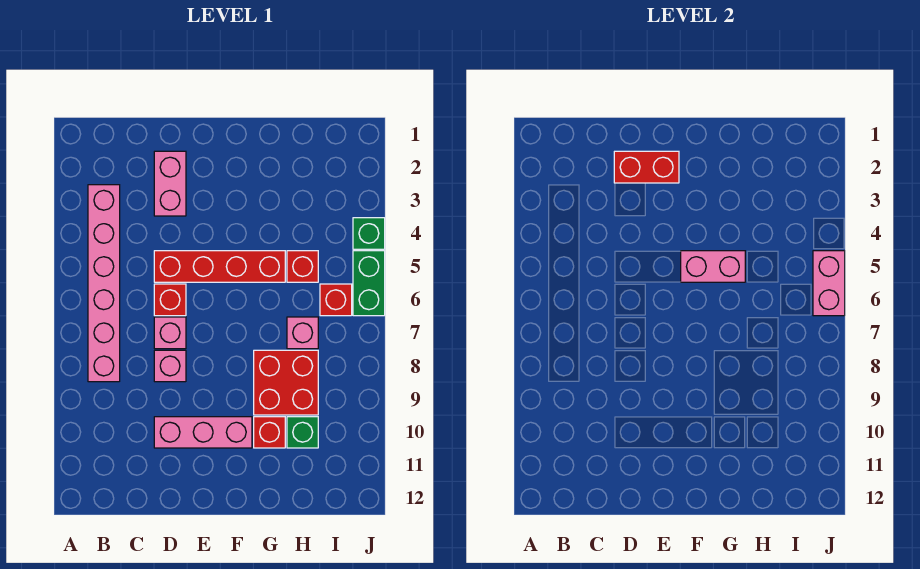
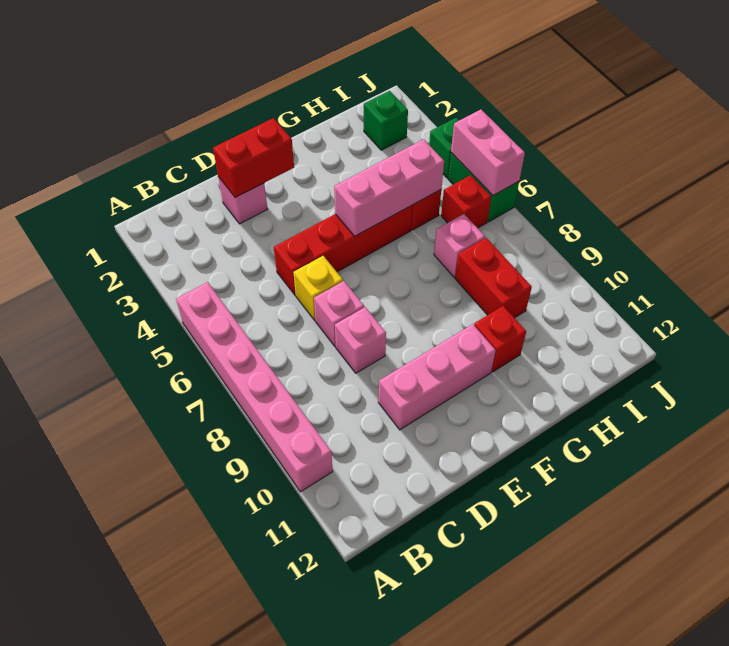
pink 1x6 brick [88,185,120,382] -> pink 1x6 brick moved to [176,282,333,492]
pink 1x2 brick [154,151,186,216] -> pink 1x1 brick [218,177,267,224]
red 1x1 brick [154,284,186,316] -> yellow 1x1 brick [293,256,343,320]
pink 1x2 brick [681,251,745,282] -> pink 1x3 brick [334,139,444,236]
red 2x2 brick [254,350,318,415] -> red 1x2 brick [455,238,532,318]
green 1x1 brick [287,417,318,448] -> green 1x1 brick moved to [364,91,408,150]

